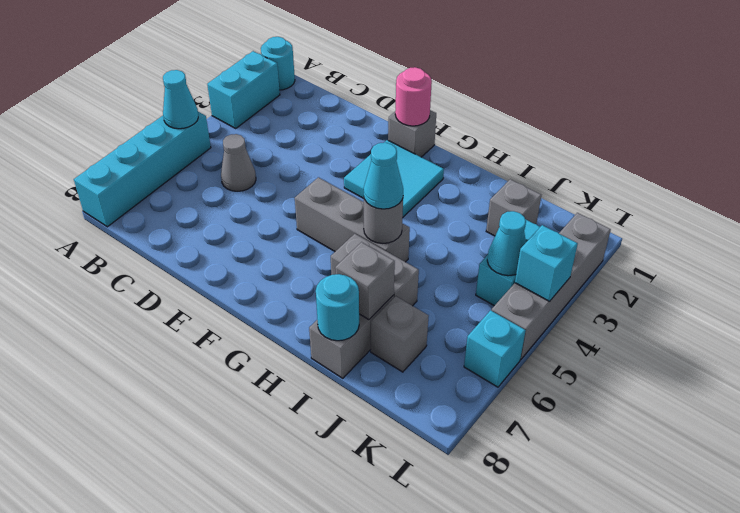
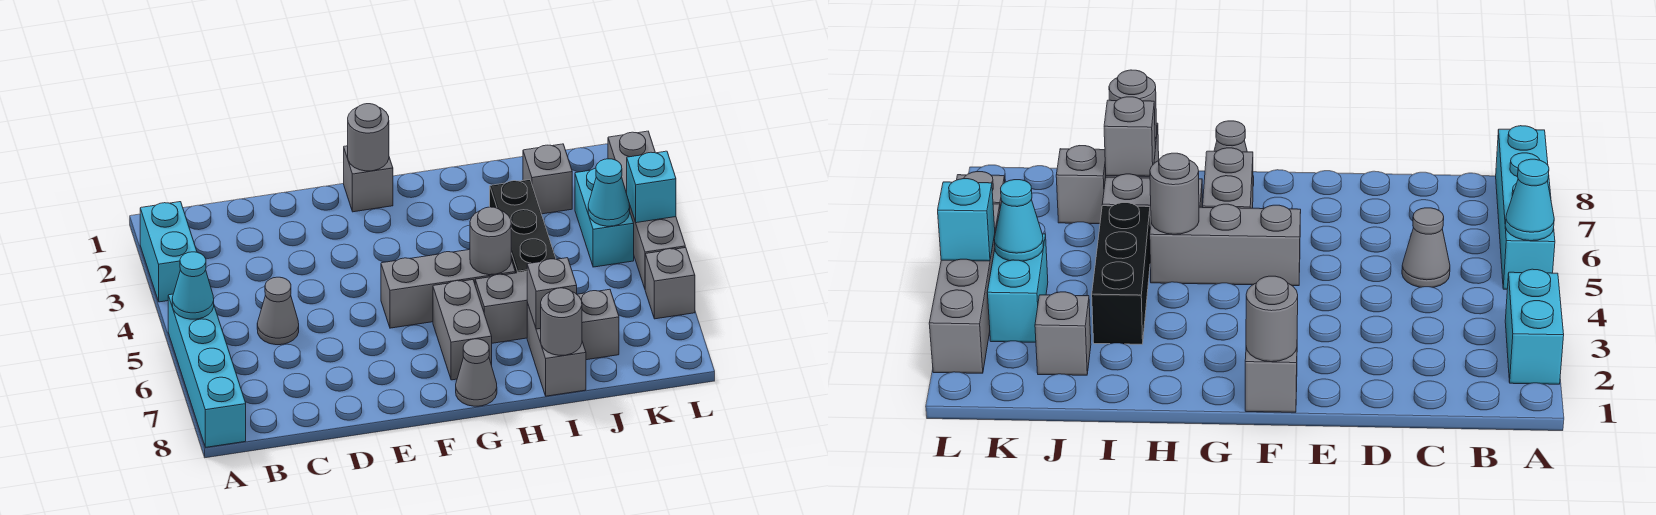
cyan 1x1 round brick [261,37,295,90] -> none
pink 1x1 round brick [395,67,432,126] -> grey 1x1 round brick [348,104,389,171]
cyan 2x2 tile [344,140,444,217] -> none
none -> grey 1x2 brick [433,280,492,380]
none -> grey 1x1 cone [456,339,497,406]
cyan 1x1 cone [364,143,403,209] -> none
none -> black 1x3 brick [490,180,556,273]
cyan 1x1 round brick [316,274,359,341] -> grey 1x1 round brick [541,288,582,355]
cyan 1x1 brick [464,310,526,387] -> grey 1x1 brick [645,247,695,319]

